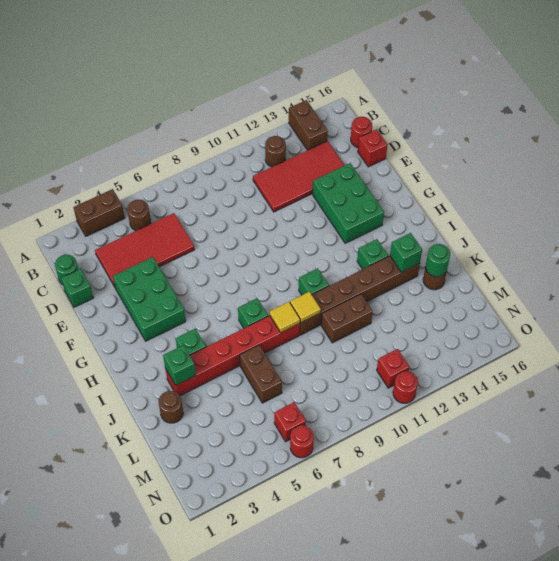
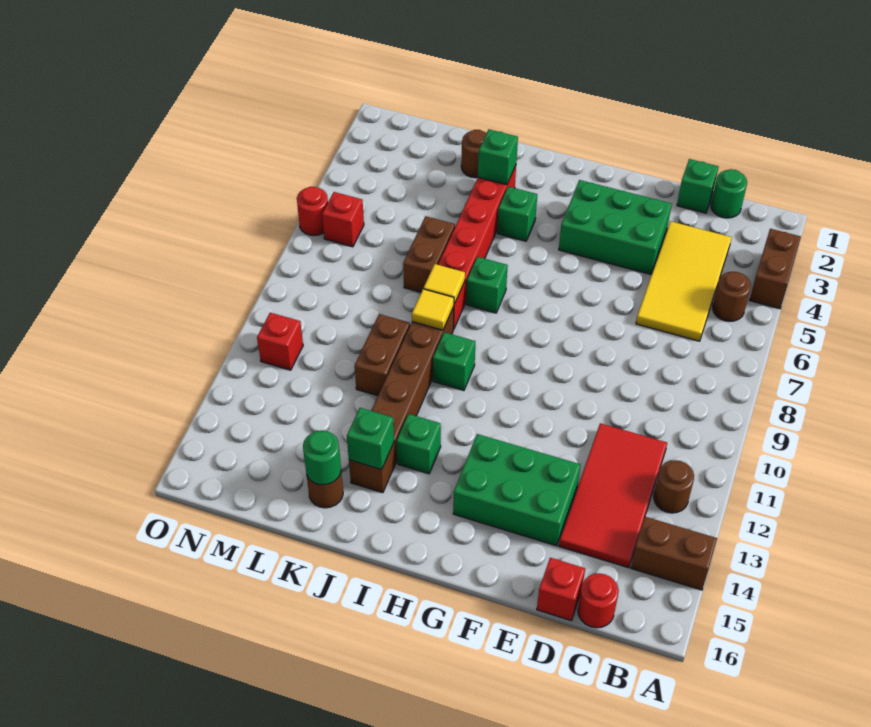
red 2x4 tile [95,213,195,287] -> yellow 2x4 tile [636,221,732,341]
brown 1x2 brick [240,345,282,403] -> brown 1x2 brick turned to [403,216,455,292]
red 1x1 round brick [393,371,418,403] -> none

